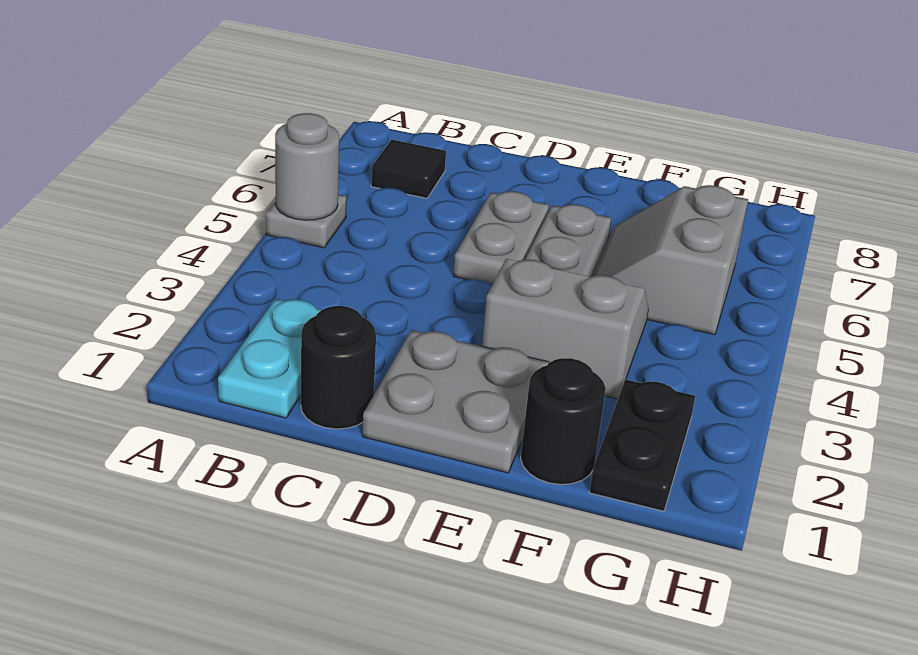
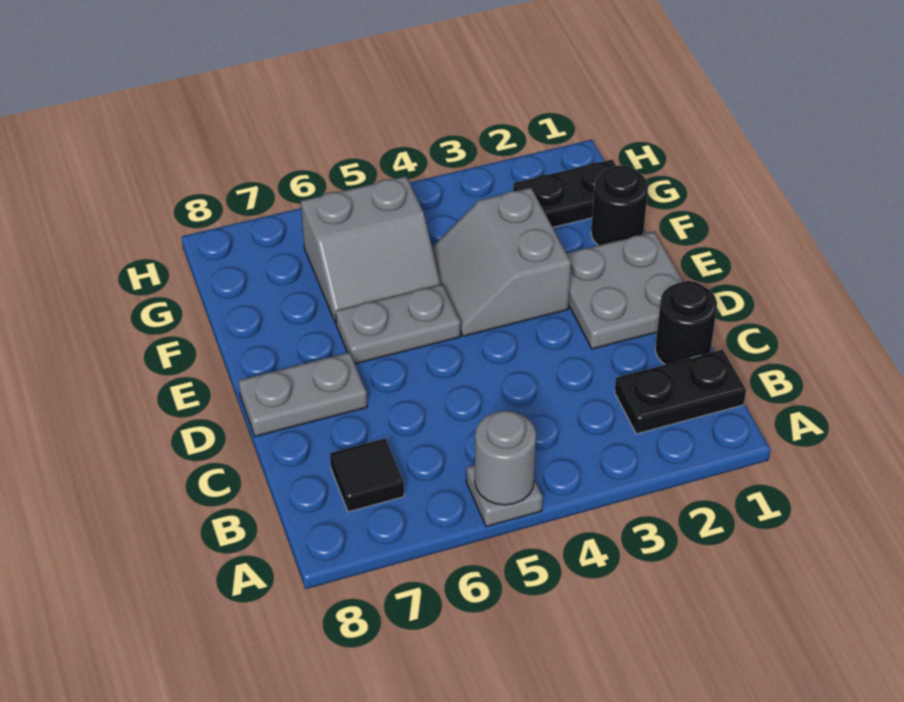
cyan 1x2 plate [218,299,322,418] -> black 1x2 plate [615,350,746,434]
grey 1x2 plate [453,191,549,285] -> grey 1x2 plate moved to [238,352,367,436]

